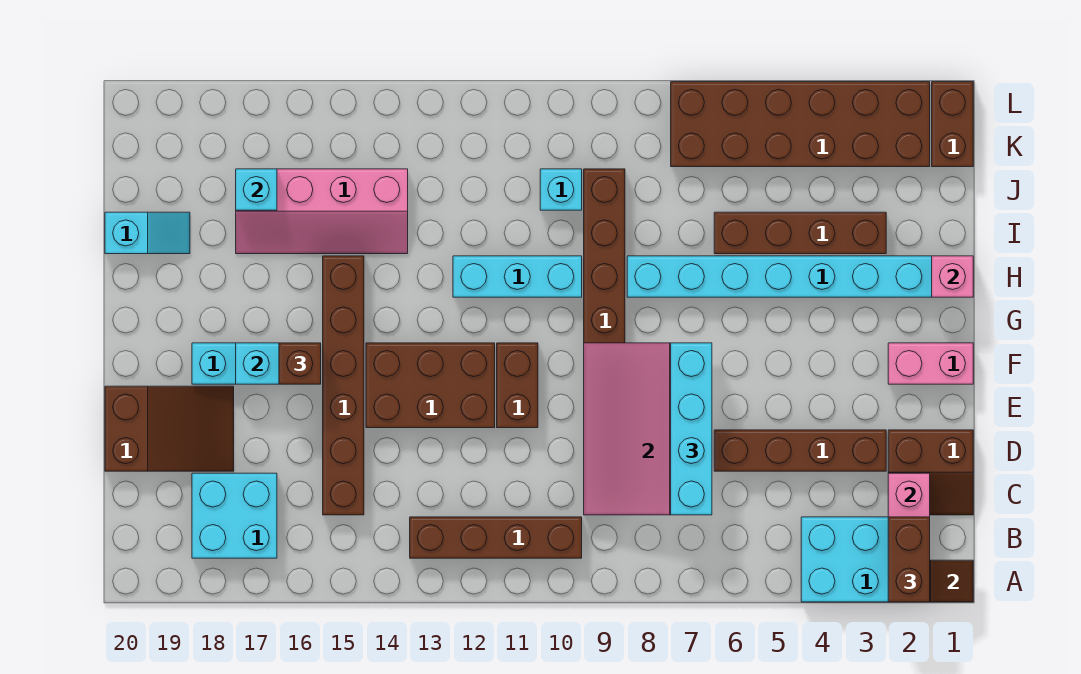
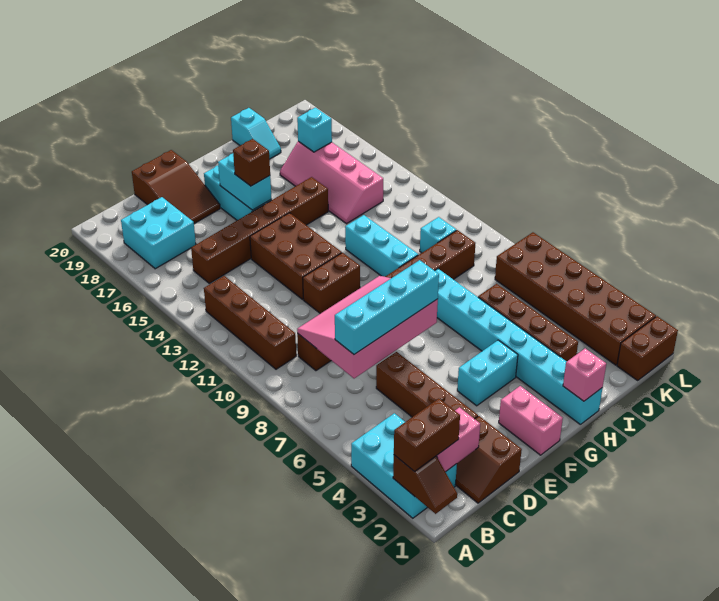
none -> cyan 1x2 brick [457,340,518,406]

